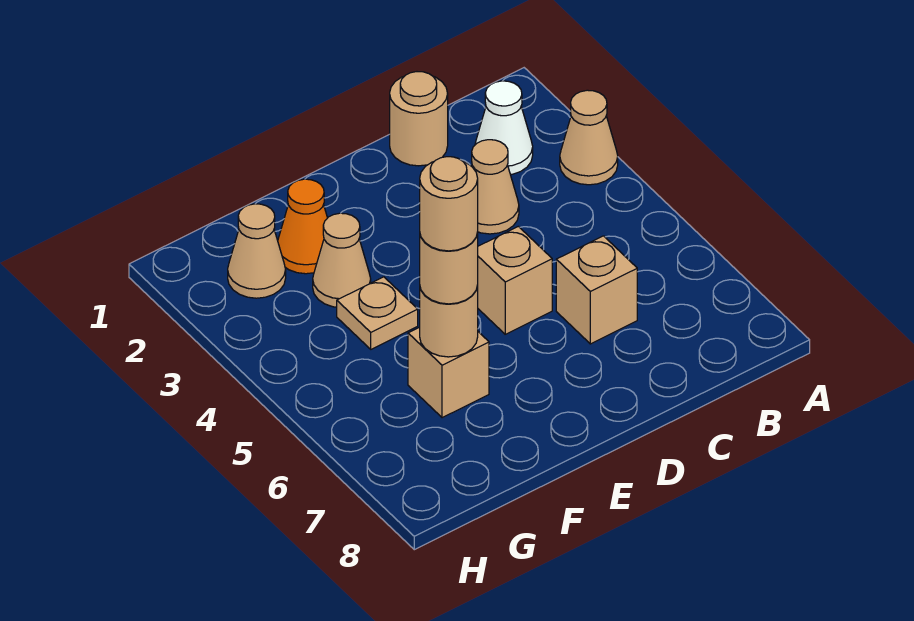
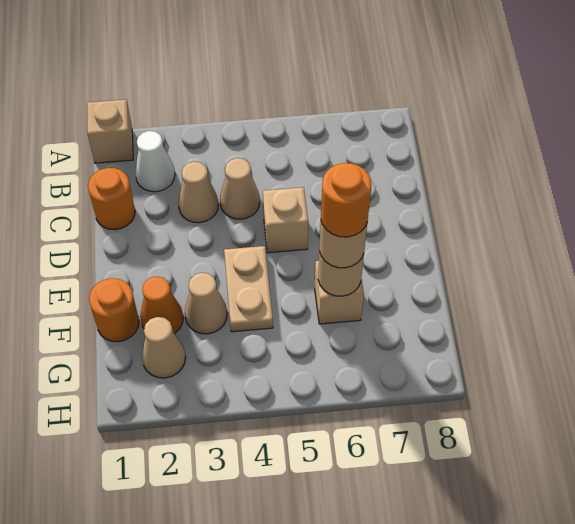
tan 1x1 cone [560,90,618,185] -> tan 1x1 cone moved to [220,158,260,219]
tan 1x1 round brick [390,72,448,166] -> orange 1x1 round brick [88,168,135,230]
tan 1x1 brick [556,236,637,344] -> tan 1x1 brick moved to [87,99,133,163]
none -> orange 1x1 round brick [89,278,139,342]
tan 1x1 plate [337,277,418,349] -> tan 1x2 plate [224,246,273,332]
tan 1x1 round brick [420,157,478,251] -> orange 1x1 round brick [321,163,371,237]

